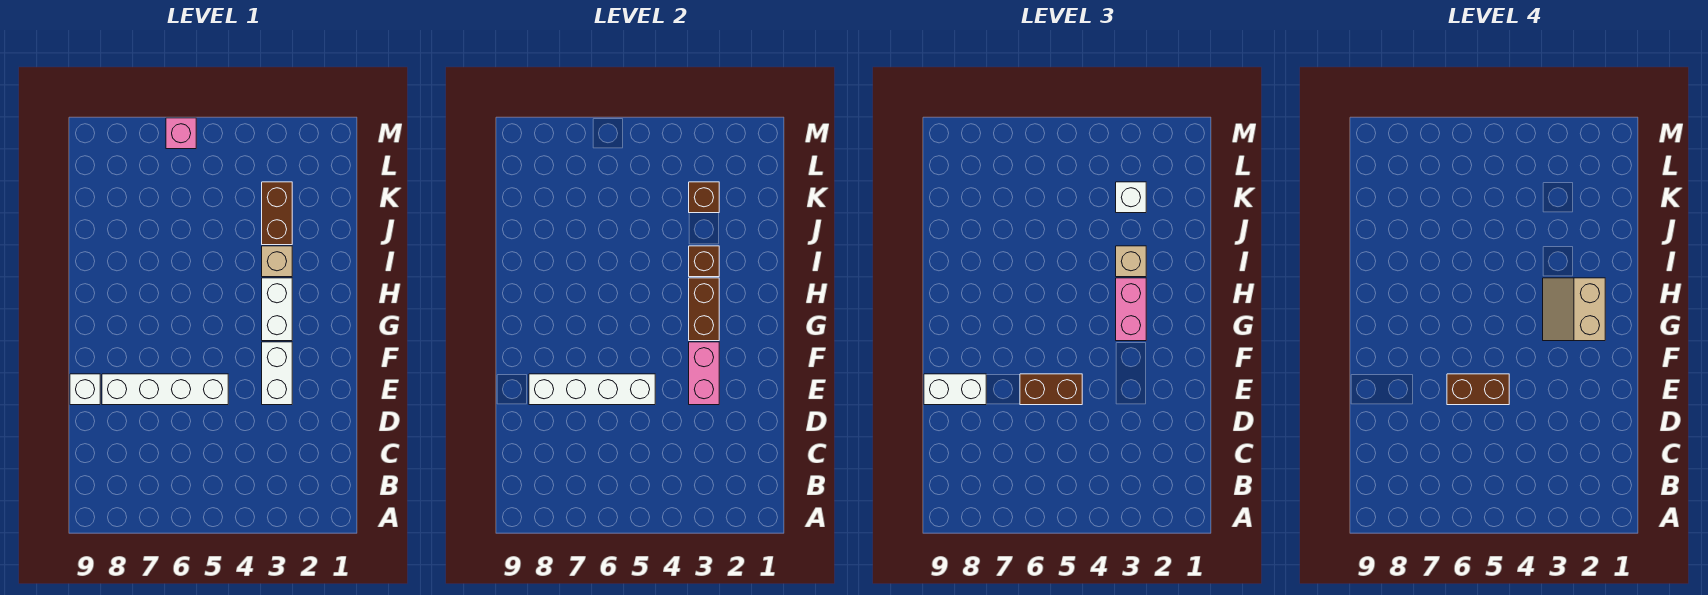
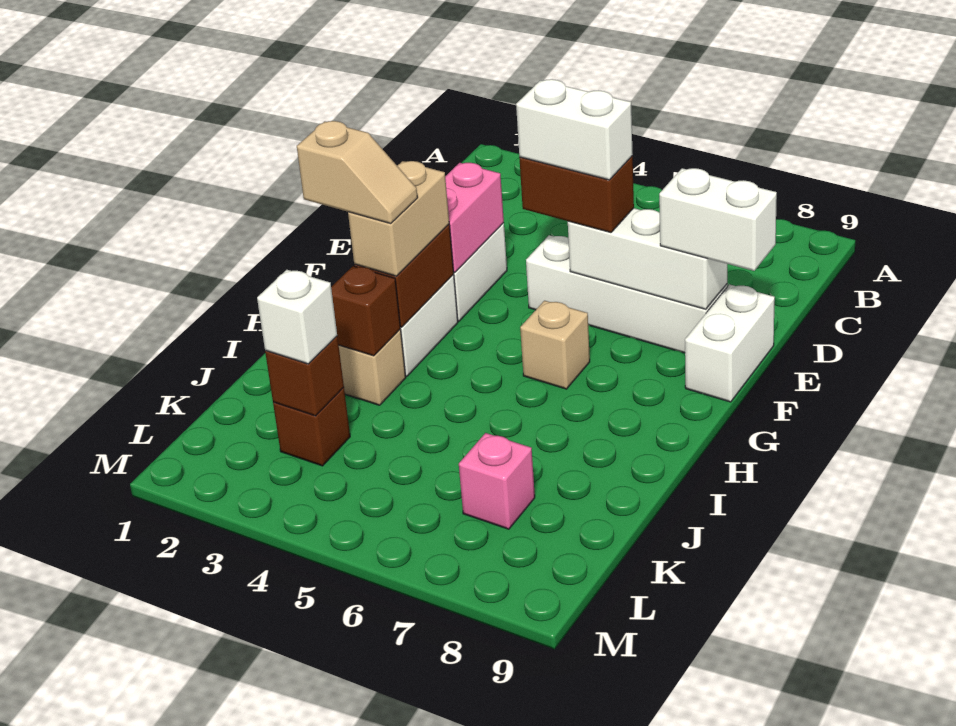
white 1x4 brick [529,374,655,405] -> white 1x3 brick [568,208,727,309]
brown 1x2 brick [1447,374,1509,405] -> white 1x2 brick [516,79,633,180]
white 1x1 brick [70,374,100,405] -> white 1x2 brick [685,284,775,402]
tan 2x2 slope [1543,278,1605,341] -> tan 1x2 slope [297,121,418,224]
pink 1x2 brick [1116,278,1146,341] -> tan 1x2 brick [348,161,449,276]
tan 1x1 brick [1116,246,1146,277] -> tan 1x1 brick moved to [520,301,590,389]
brown 1x2 brick [262,182,292,245] -> brown 1x1 brick [273,387,350,466]
pink 1x1 brick [166,118,196,149] -> pink 1x1 brick moved to [459,433,535,529]

